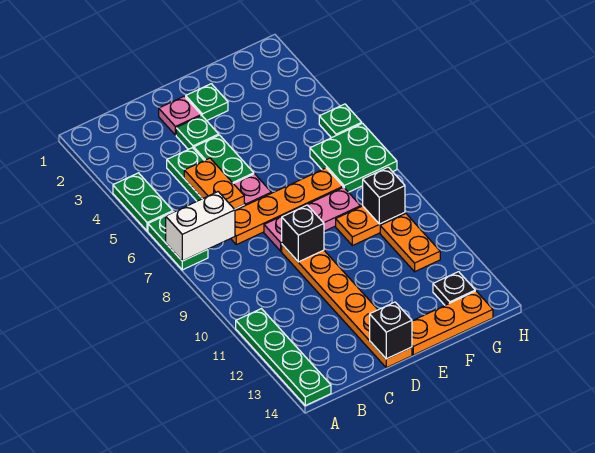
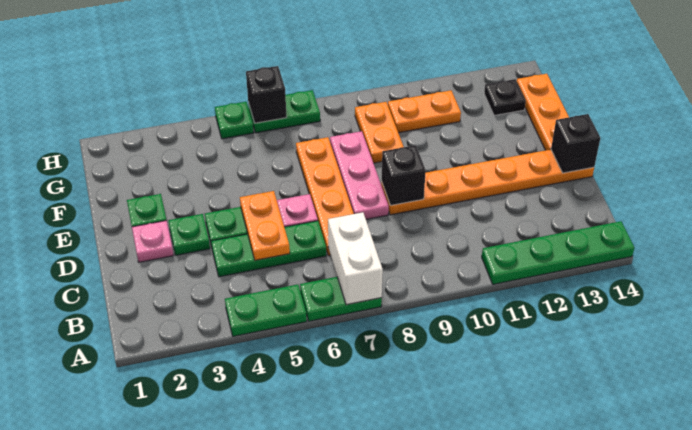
orange 1x2 plate [184,158,244,209] -> orange 1x2 plate turned to [240,191,290,260]
green 2x2 plate [310,123,397,192] -> green 1x2 plate [248,90,320,133]
black 1x1 brick [363,167,405,224] -> black 1x1 brick moved to [246,66,287,123]

